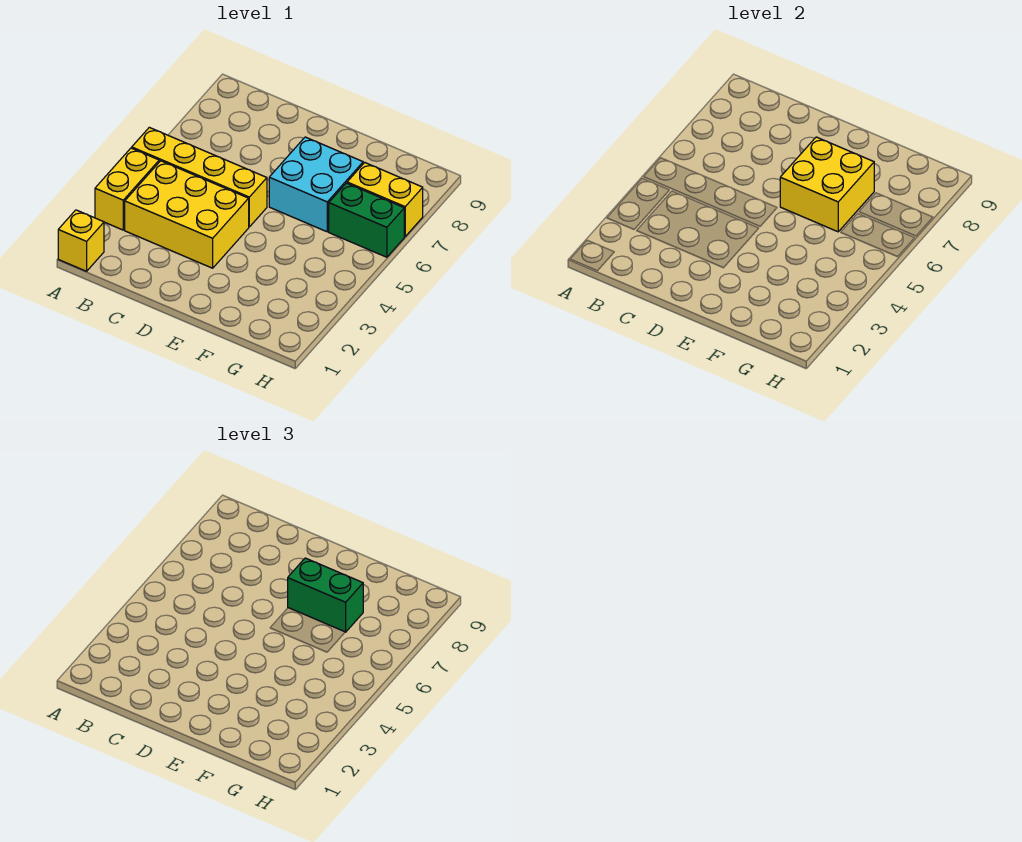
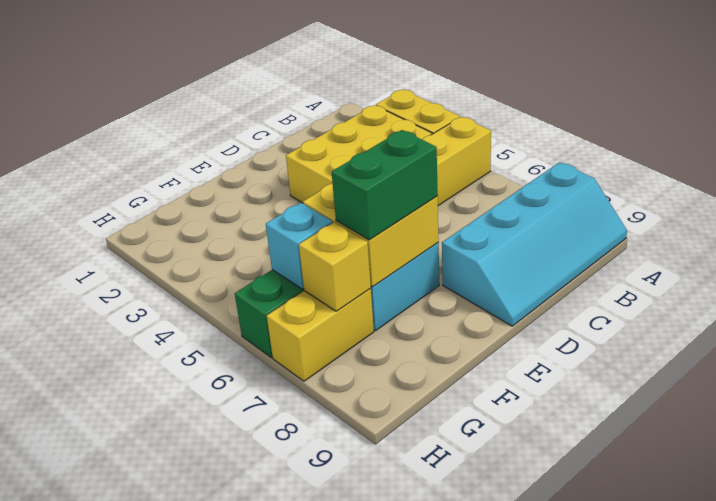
yellow 1x1 brick [58,210,104,271] -> yellow 1x1 brick moved to [299,222,371,311]
none -> cyan 2x4 slope [442,162,627,326]
none -> cyan 1x1 brick [266,203,333,289]

